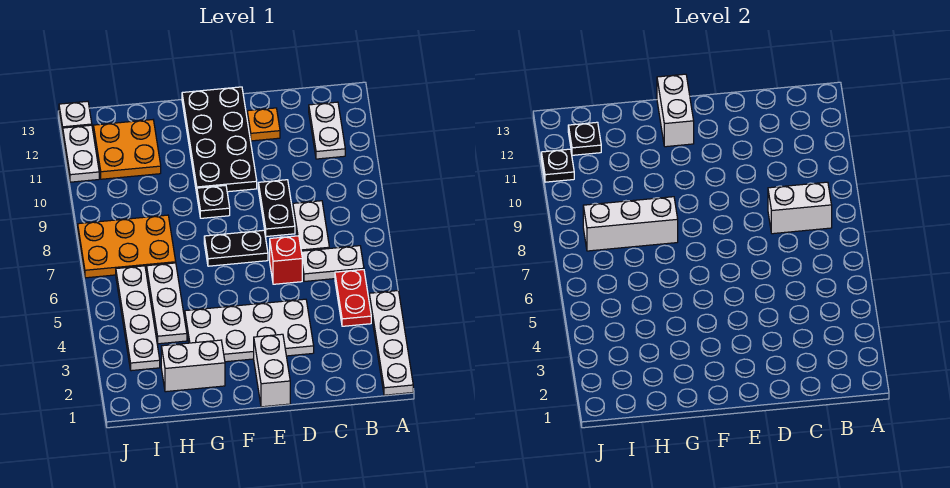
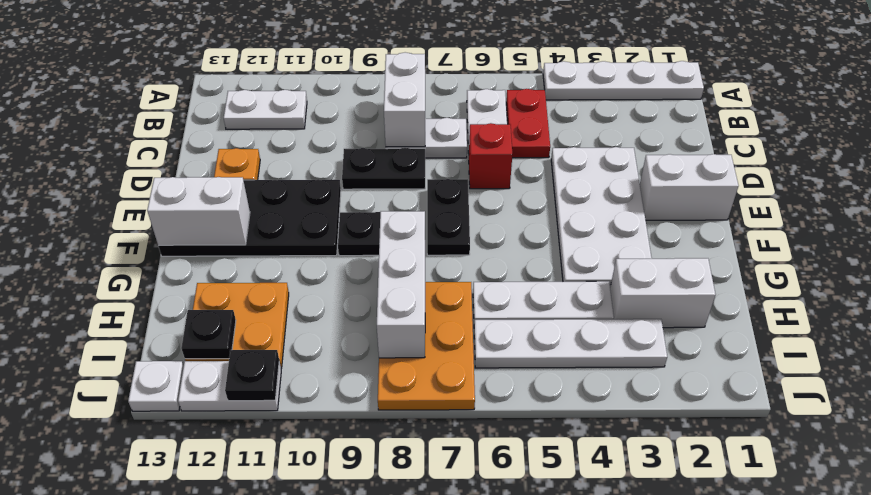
red 1x2 plate [335,270,371,326] -> red 1x2 plate turned to [506,89,550,158]
white 1x2 brick [161,340,225,392] -> white 1x2 brick turned to [610,258,716,328]

